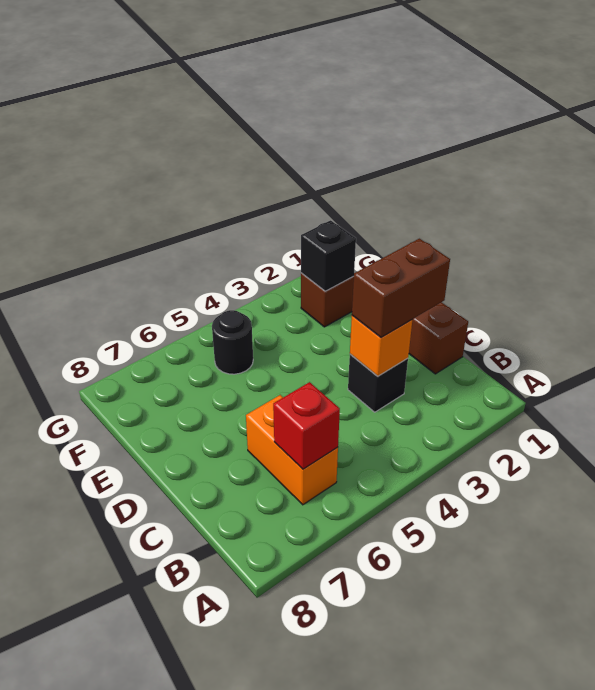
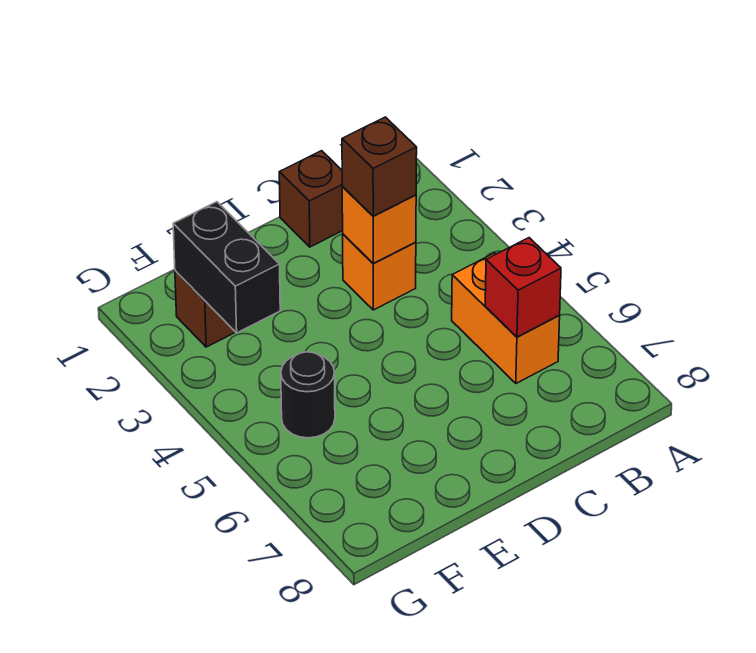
orange 1x2 brick [246,395,338,505] -> orange 1x2 brick turned to [452,253,560,383]
brown 1x2 brick [352,239,450,337] -> brown 1x1 brick [342,117,417,216]
black 1x1 brick [348,354,408,412] -> orange 1x1 brick [343,234,416,310]
black 1x1 brick [301,220,356,291] -> black 1x2 brick [173,202,280,333]

